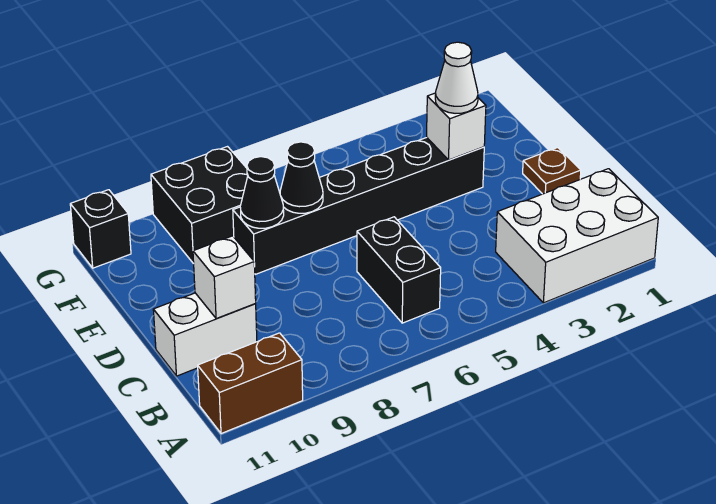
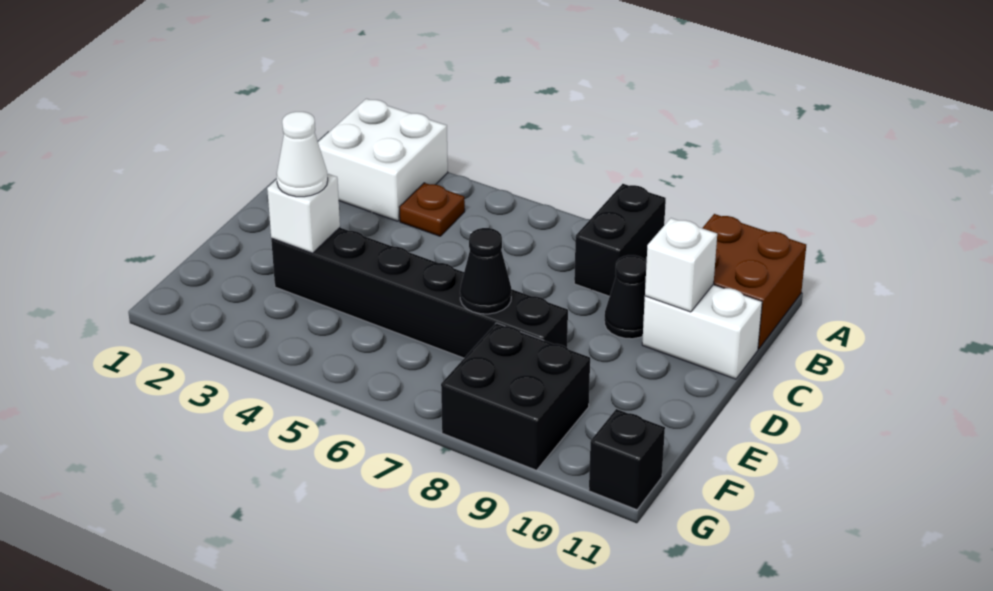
white 2x3 brick [496,169,658,303] -> white 2x2 brick [318,99,448,221]
brown 1x2 brick [198,333,303,434] -> brown 2x2 brick [703,214,806,349]
black 1x2 brick [357,217,441,323] -> black 1x2 brick moved to [574,184,666,296]
brown 1x1 plate [523,148,581,194] -> brown 1x1 plate moved to [400,183,465,236]
black 1x1 cone [240,157,284,228] -> black 1x1 cone moved to [605,255,647,339]

